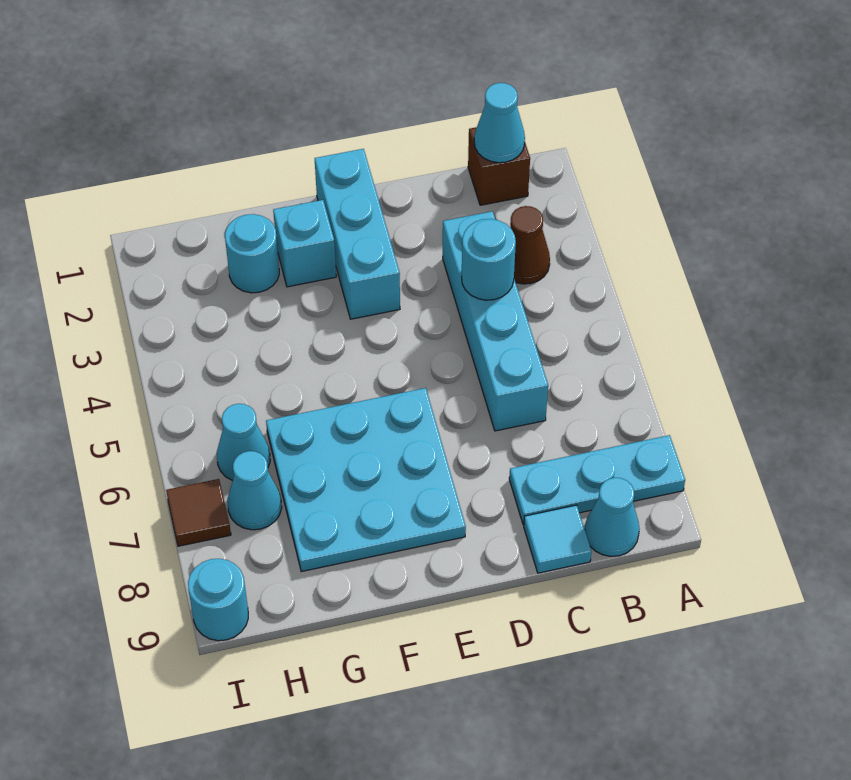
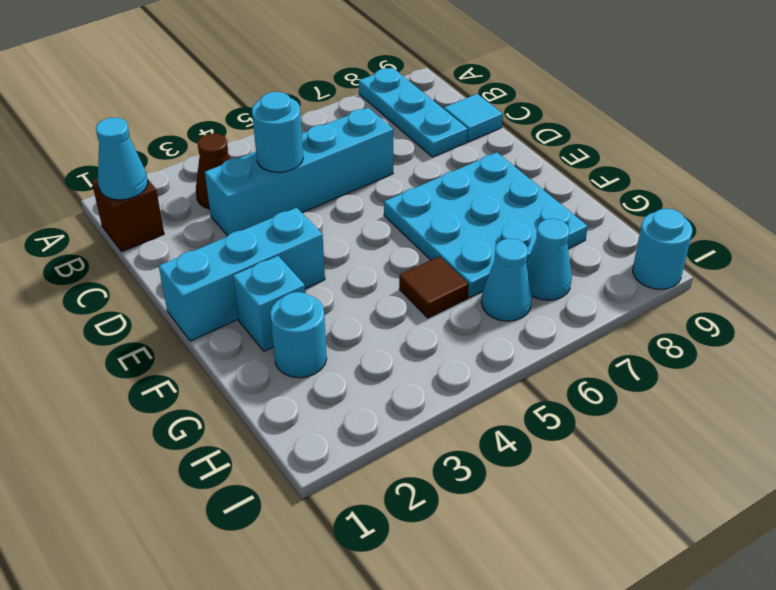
cyan 1x1 cone [585,478,639,556] -> none
brown 1x1 tile [166,479,231,546] -> brown 1x1 tile moved to [399,256,469,318]

